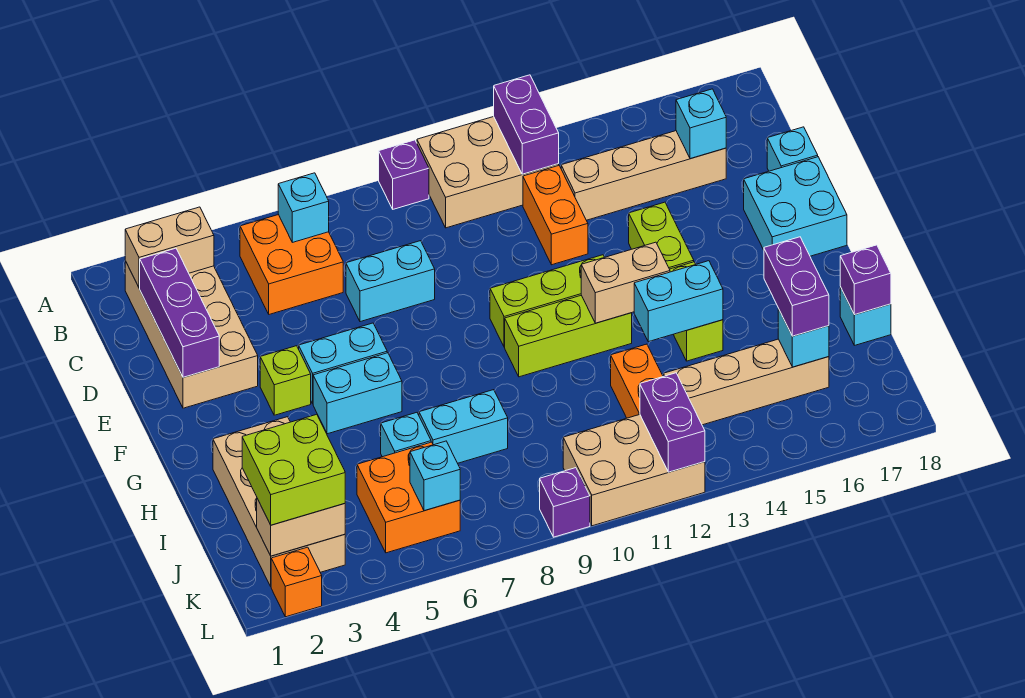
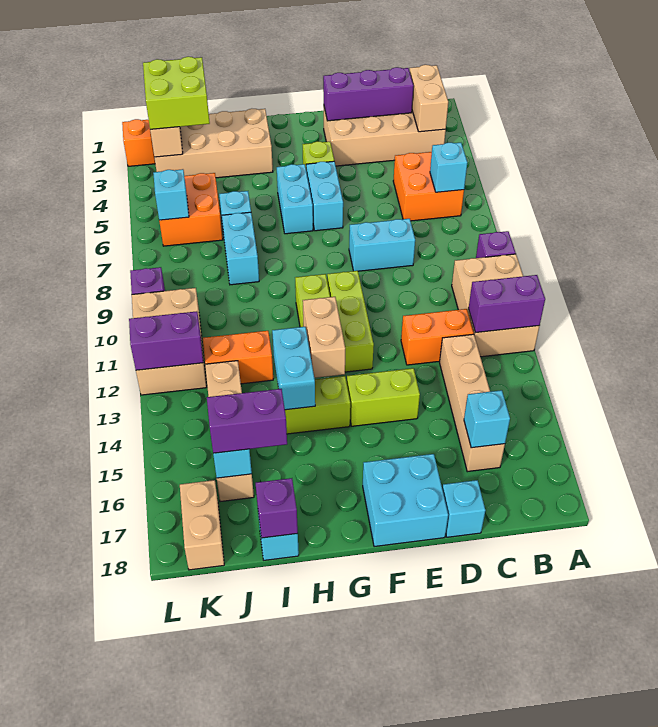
cyan 1x2 brick [346,241,435,322] -> cyan 1x2 brick turned to [349,219,415,271]
none -> tan 1x2 brick [180,480,224,570]

